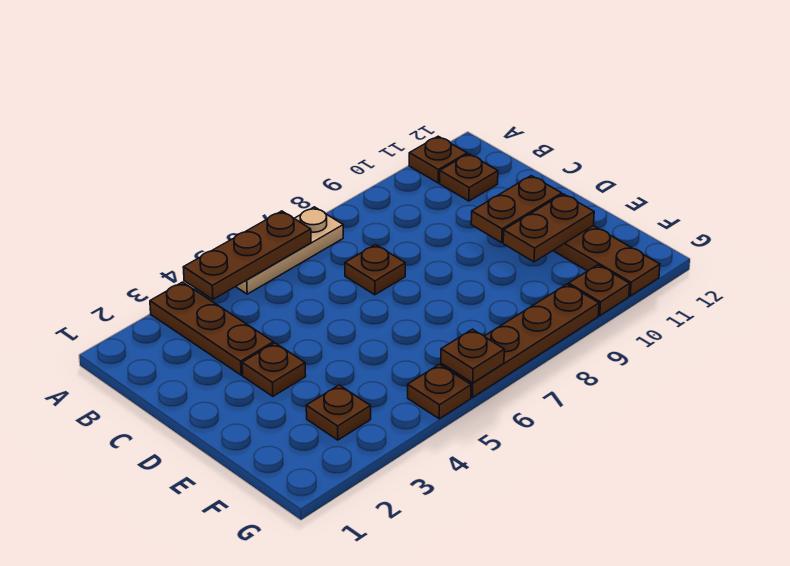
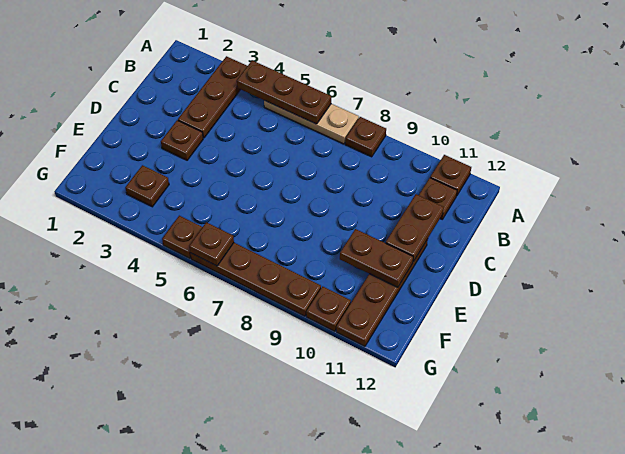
brown 1x1 plate [345,245,405,295] -> brown 1x1 plate moved to [345,117,386,157]
brown 1x2 plate [471,176,562,242] -> brown 1x2 plate turned to [386,194,444,262]

